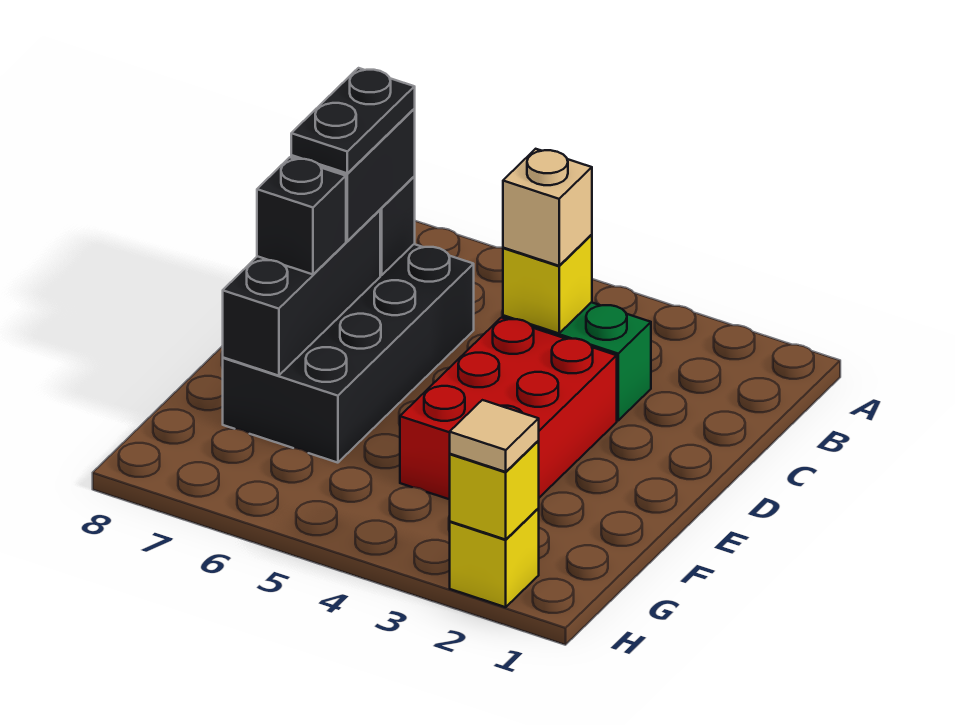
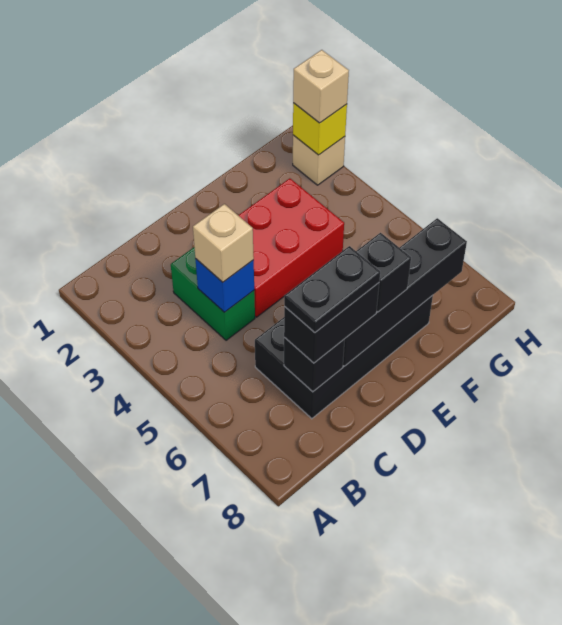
yellow 1x1 brick [503,235,592,333] -> blue 1x1 brick [196,259,254,312]
black 1x3 brick [223,210,380,376] -> black 1x4 brick [343,218,467,366]
yellow 1x1 brick [450,509,539,607] -> tan 1x1 brick [293,135,345,185]
tan 1x1 tile [450,400,539,472] -> tan 1x1 brick [293,50,349,123]

